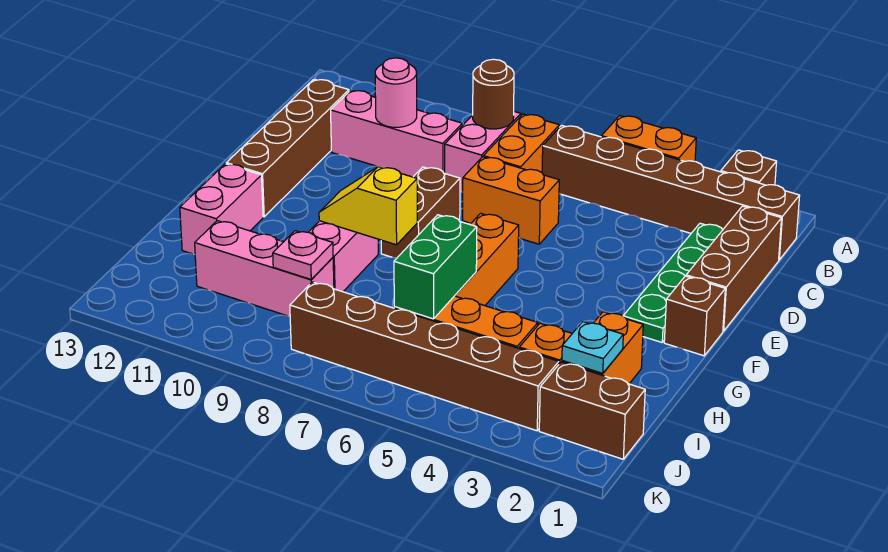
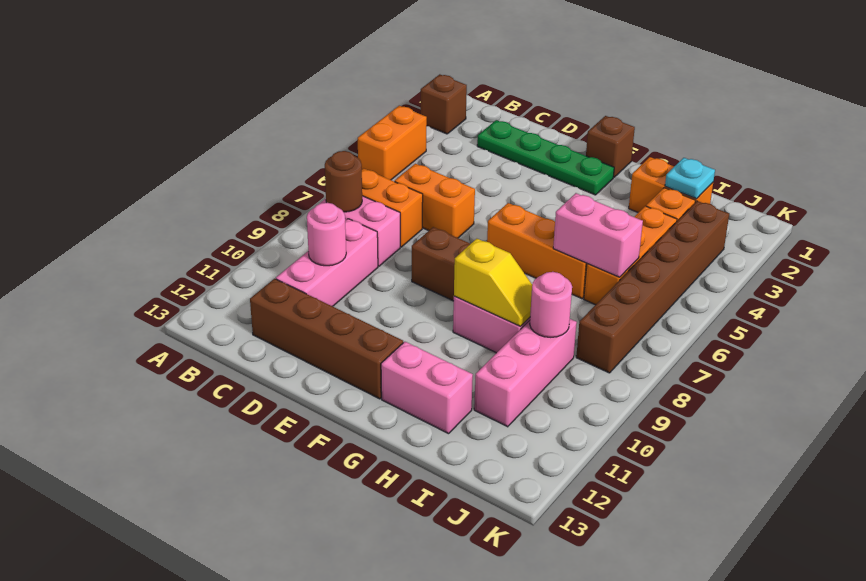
brown 1x6 brick [542,125,800,260] -> none
brown 1x3 brick [686,206,782,331] -> none
orange 1x2 brick [463,157,559,244] -> orange 1x2 brick turned to [395,164,475,238]
yellow 1x2 slope [319,167,417,245] -> yellow 1x2 slope turned to [454,239,532,327]
green 1x2 brick [394,215,477,319] -> pink 1x2 brick [553,193,643,277]
pink 1x1 plate [273,231,333,279] -> pink 1x1 round brick [530,272,572,337]
brown 1x2 brick [539,362,645,459] -> none

